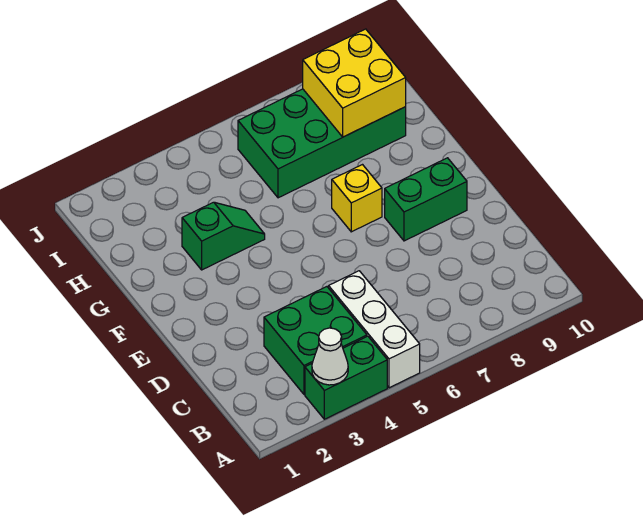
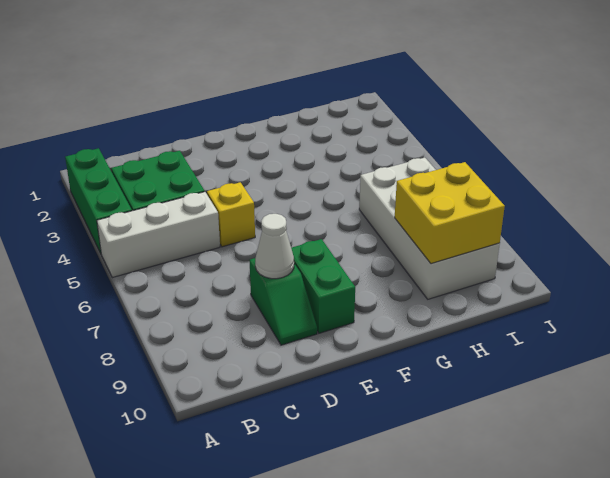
green 1x2 brick [305,336,387,419] -> green 1x3 brick [65,148,132,253]
white 1x1 cone [312,328,348,385] -> white 1x1 cone moved to [255,214,294,279]
yellow 1x1 brick [332,165,382,232] -> yellow 1x1 brick moved to [207,182,255,247]
green 1x2 slope [182,202,265,270] -> green 1x2 slope moved to [250,258,317,345]
green 2x4 brick [238,89,406,198] -> white 2x4 brick [359,158,500,299]

